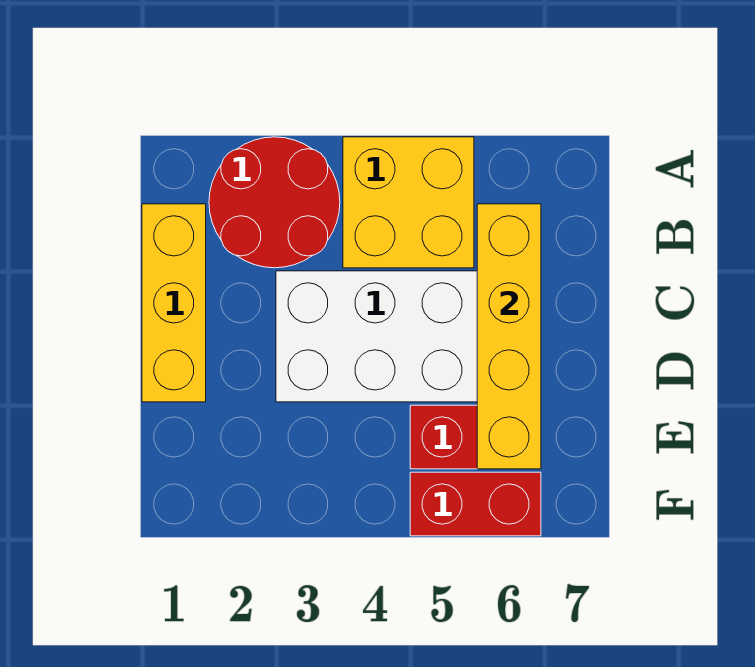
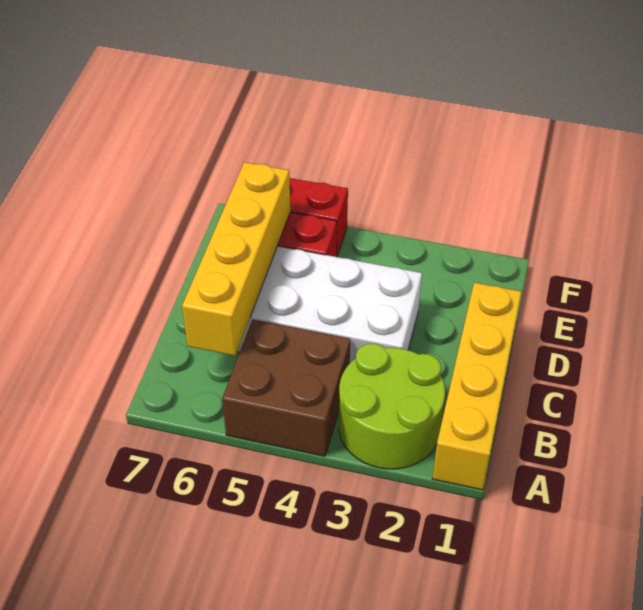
red 2x2 round brick [209,137,340,268] -> lime 2x2 round brick [339,344,445,469]
yellow 2x2 brick [343,137,474,268] -> brown 2x2 brick [222,319,350,456]
yellow 1x3 brick [142,204,206,402] -> yellow 1x4 brick [432,283,521,490]

